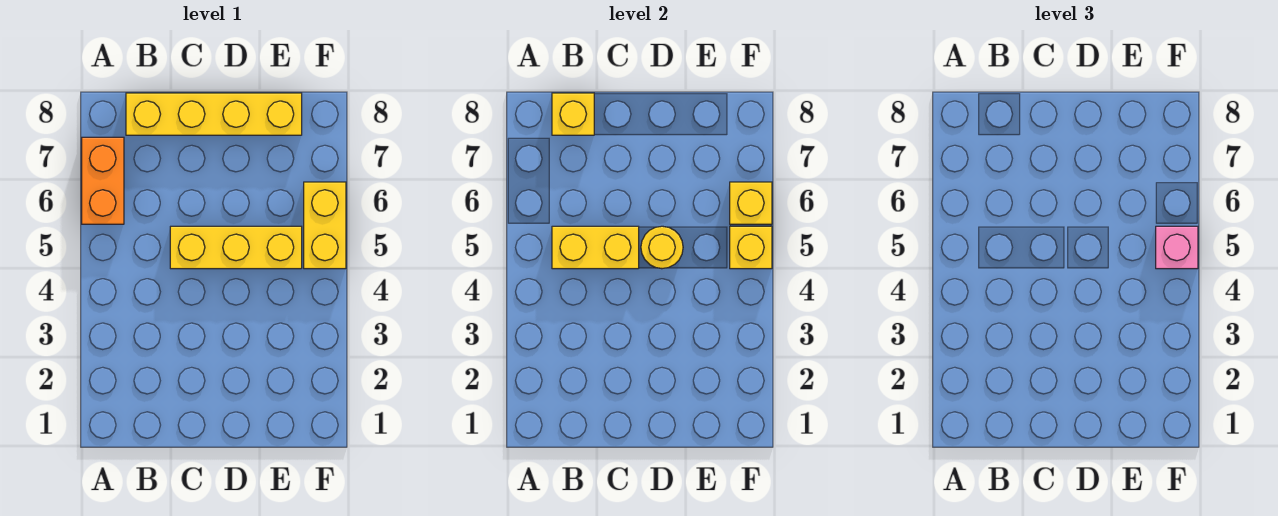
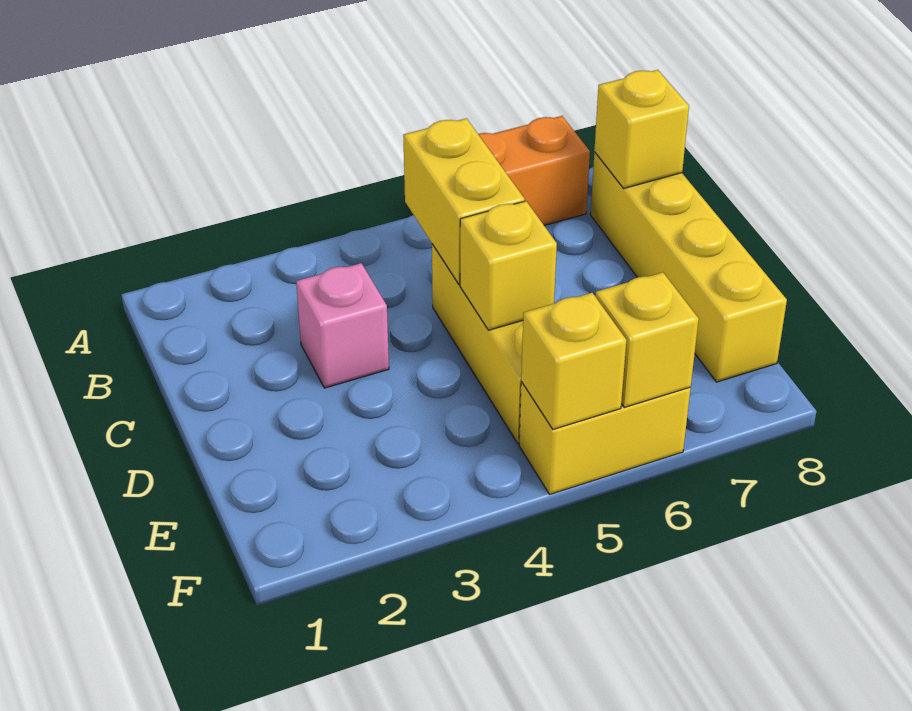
yellow 1x1 round brick [641,226,683,269] -> yellow 1x1 brick [460,201,557,330]
pink 1x1 brick [1156,226,1198,269] -> pink 1x1 brick moved to [296,263,389,388]

